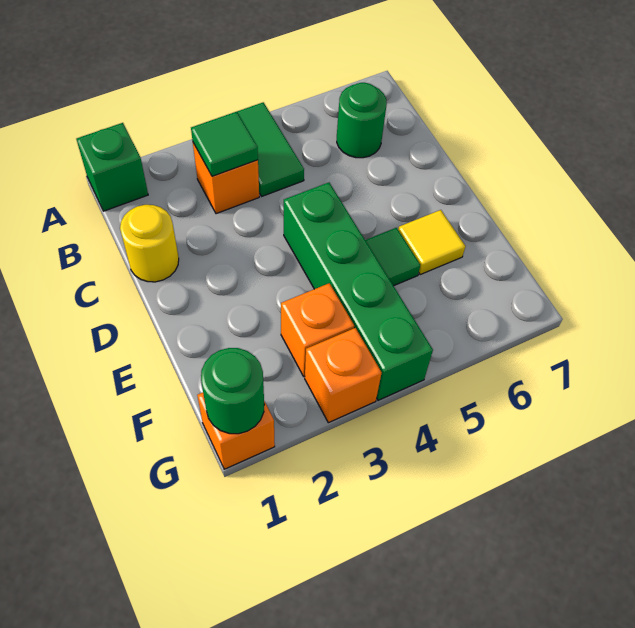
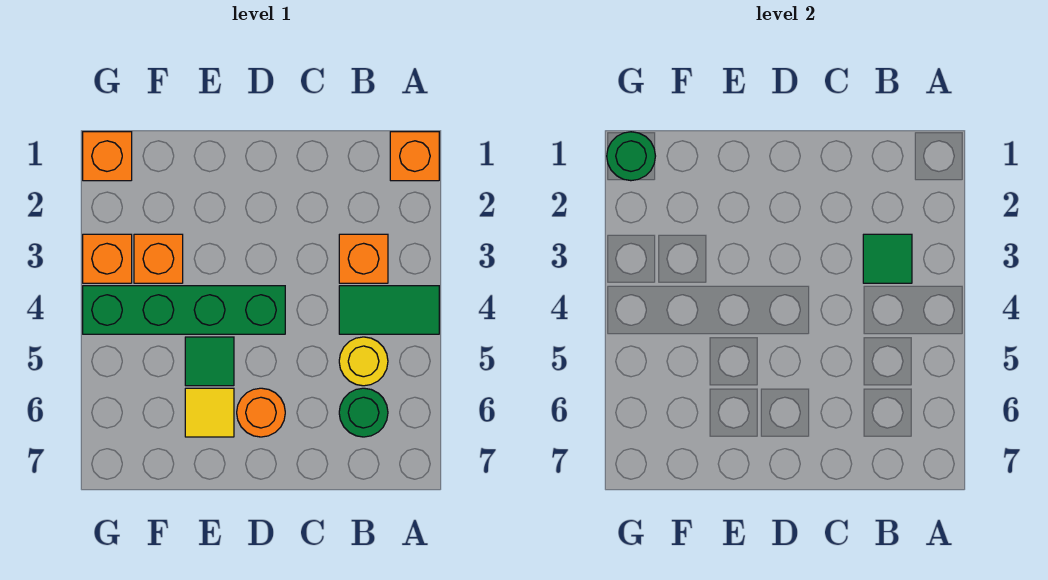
green 1x1 brick [76,123,148,211] -> orange 1x1 brick [390,132,439,181]
yellow 1x1 round brick [120,205,179,282] -> yellow 1x1 round brick moved to [339,337,388,386]
none -> orange 1x1 round brick [237,388,285,437]

